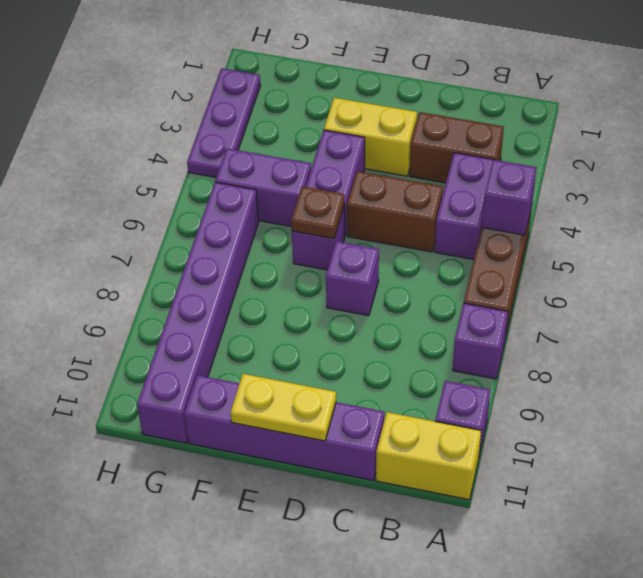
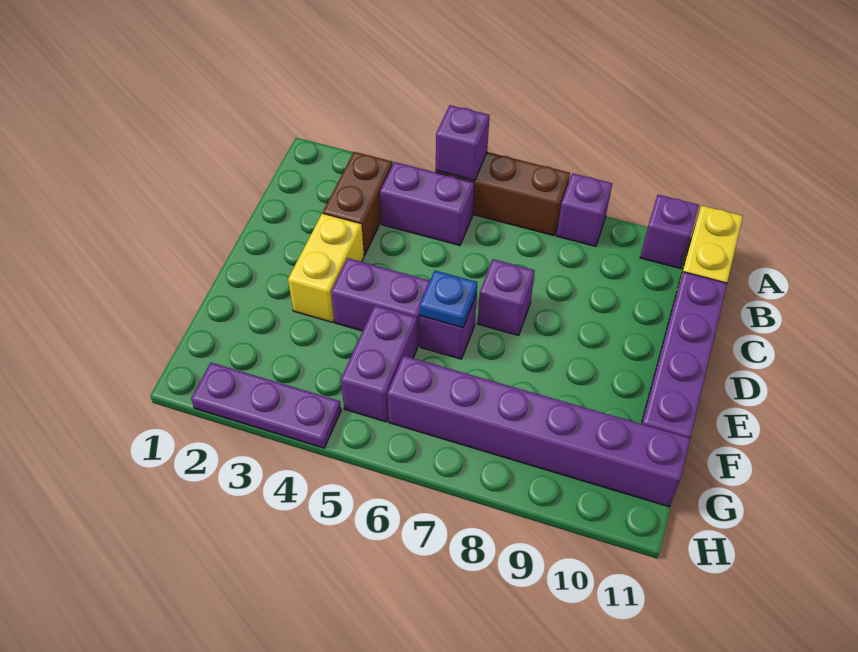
brown 1x2 brick [347,171,443,252] -> none
yellow 1x2 plate [230,374,336,441] -> none
brown 1x1 plate [291,187,344,239] -> blue 1x1 plate [420,271,477,328]

